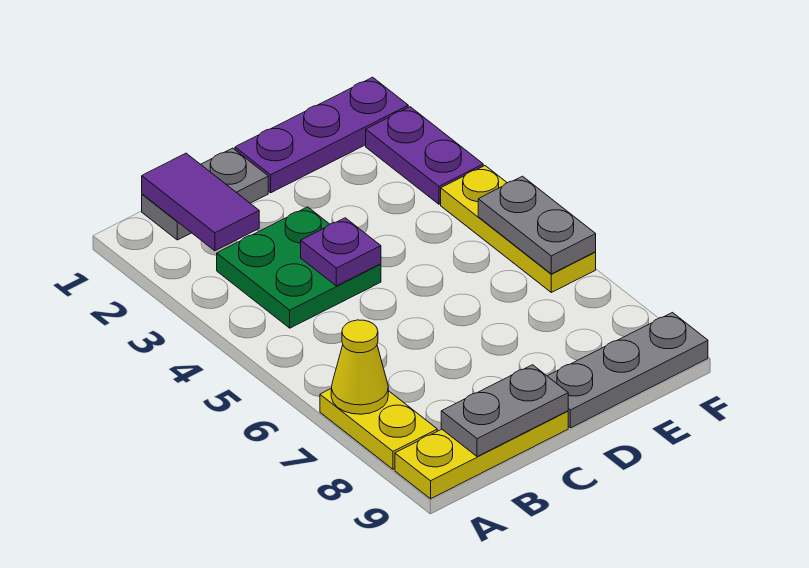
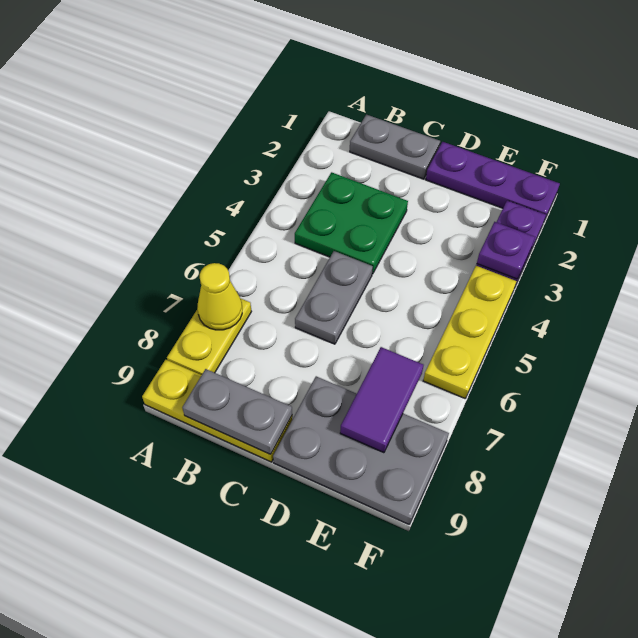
purple 1x2 tile [142,153,259,251] -> purple 1x2 tile moved to [340,347,423,453]
purple 1x1 plate [301,218,381,286] -> purple 1x1 plate moved to [477,222,535,279]
grey 1x3 plate [548,313,708,428] -> grey 2x3 plate [273,376,449,524]
grey 1x2 plate [478,176,596,274] -> grey 1x2 plate moved to [295,251,373,344]

